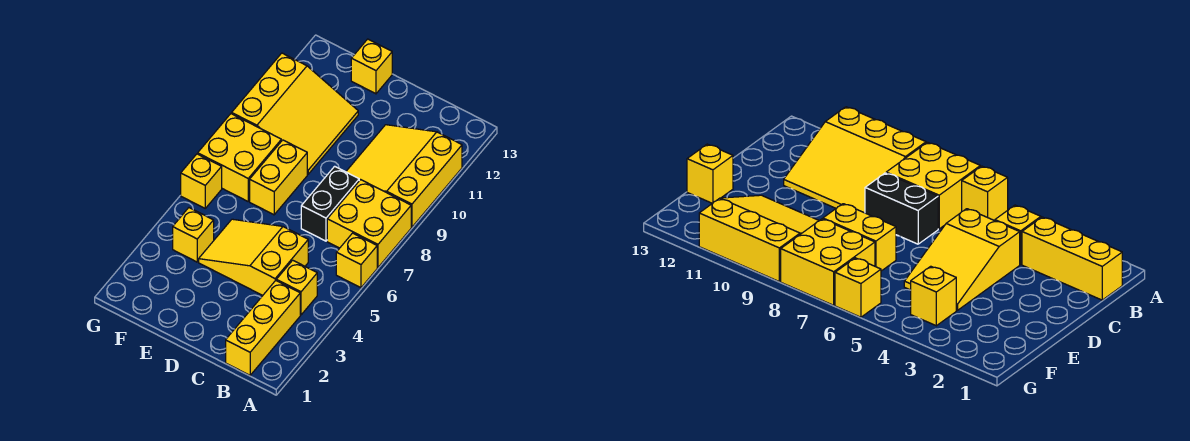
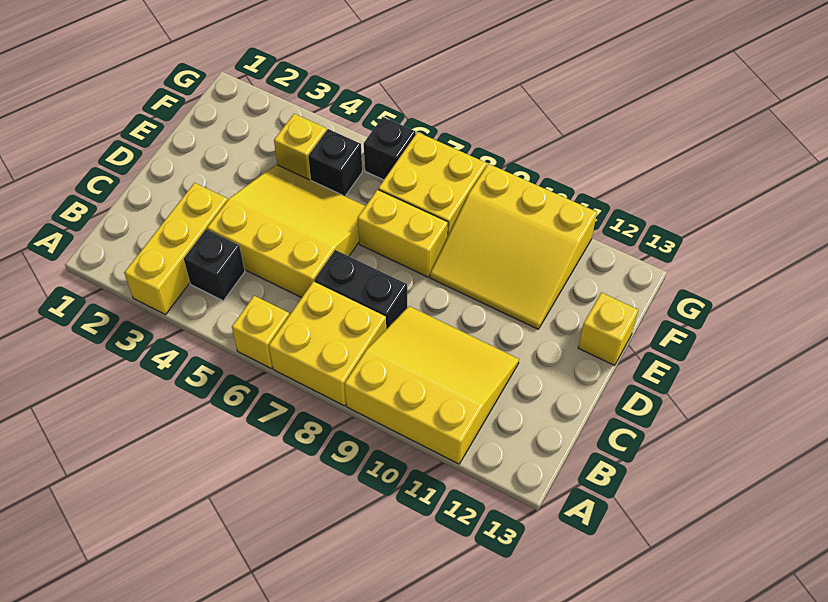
yellow 1x3 brick [226,280,300,375] -> yellow 1x3 brick turned to [124,183,228,315]
yellow 1x1 brick [276,260,317,315] -> black 1x1 brick [184,229,245,301]
yellow 2x3 slope [199,219,308,295] -> yellow 3x3 slope [207,165,365,298]
none -> black 1x1 brick [308,129,362,196]
yellow 1x1 brick [181,154,222,208] -> black 1x1 brick [364,117,416,180]

